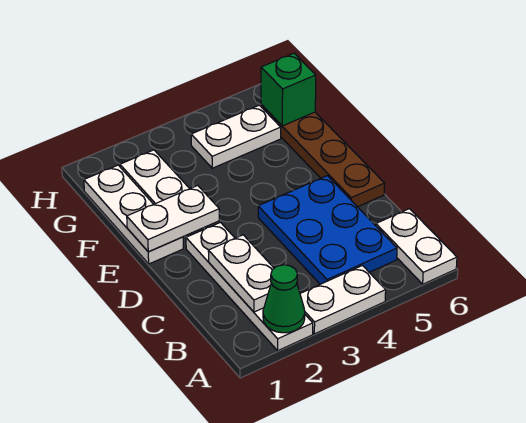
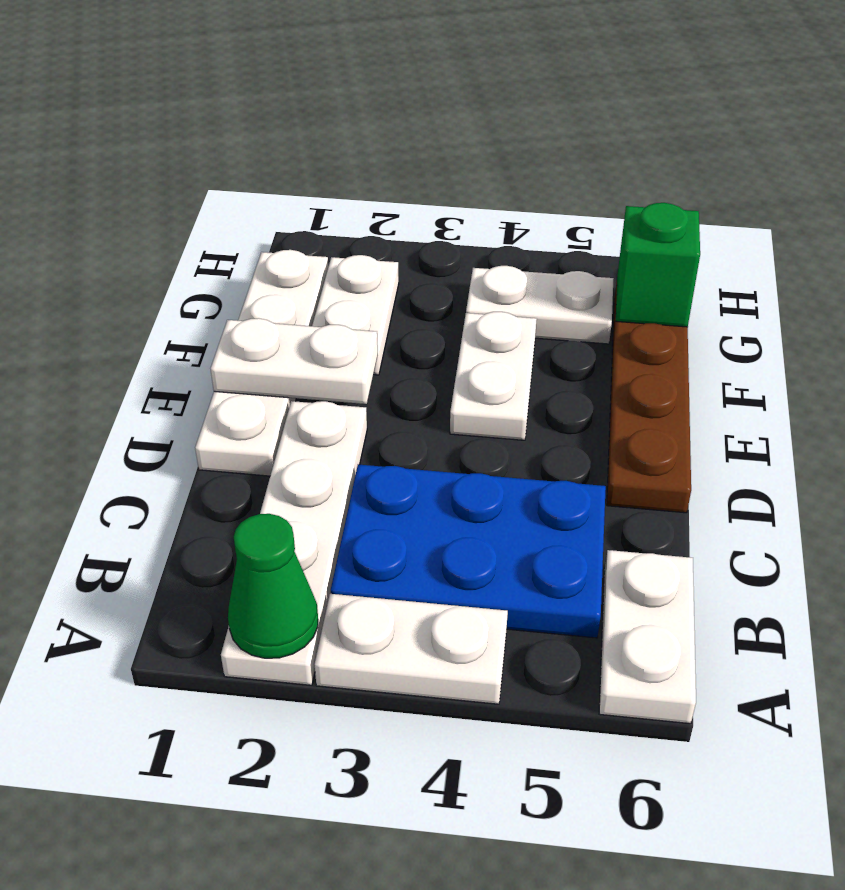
white 1x2 plate [208,235,274,312] -> white 1x2 plate moved to [450,312,537,440]
blue 2x3 plate [258,176,397,284] -> blue 2x3 plate turned to [331,464,606,638]
white 1x3 plate [84,165,183,264] -> white 1x4 plate [195,250,328,476]

